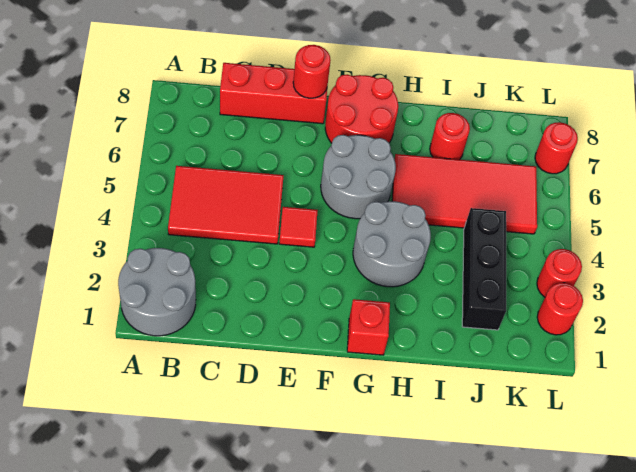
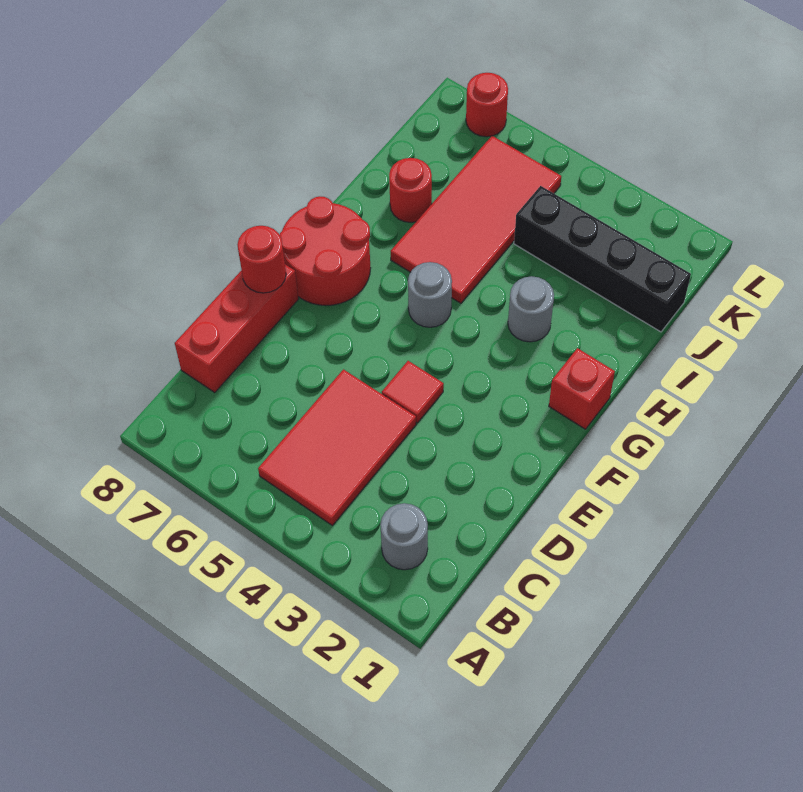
grey 2x2 round brick [118,248,196,336] -> grey 1x1 round brick [380,503,428,570]
grey 2x2 round brick [321,135,396,219] -> grey 1x1 round brick [408,262,452,327]
grey 2x2 round brick [353,201,431,287] -> grey 1x1 round brick [508,276,554,342]
black 1x3 brick [462,208,506,330] -> black 1x4 brick [514,186,691,332]
red 1x1 round brick [537,283,583,335] -> none
red 1x1 round brick [537,249,582,297] -> none

